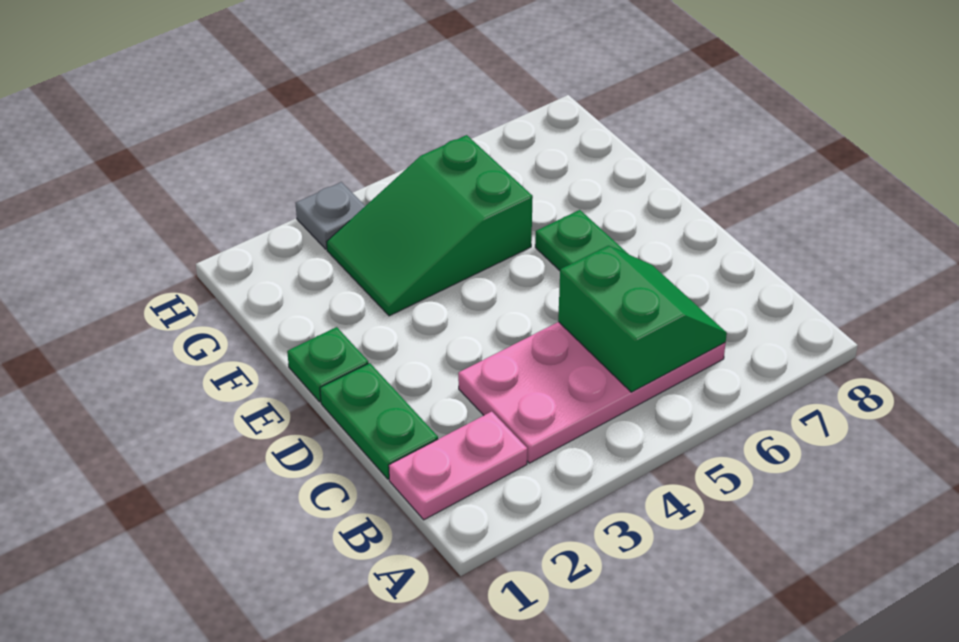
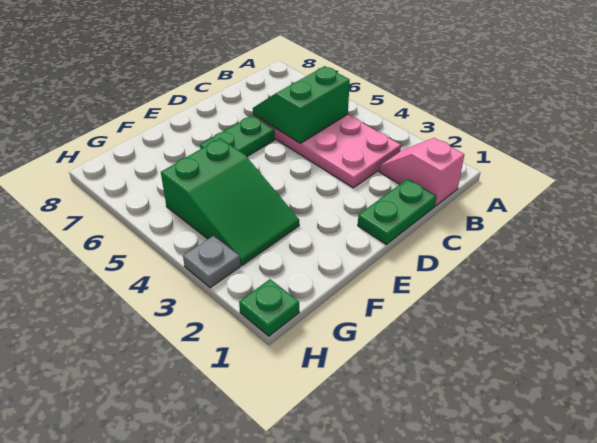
pink 1x2 plate [389,412,527,520] -> pink 1x2 slope [379,138,464,206]
green 1x1 plate [287,327,368,402] -> green 1x1 plate moved to [239,279,299,336]

